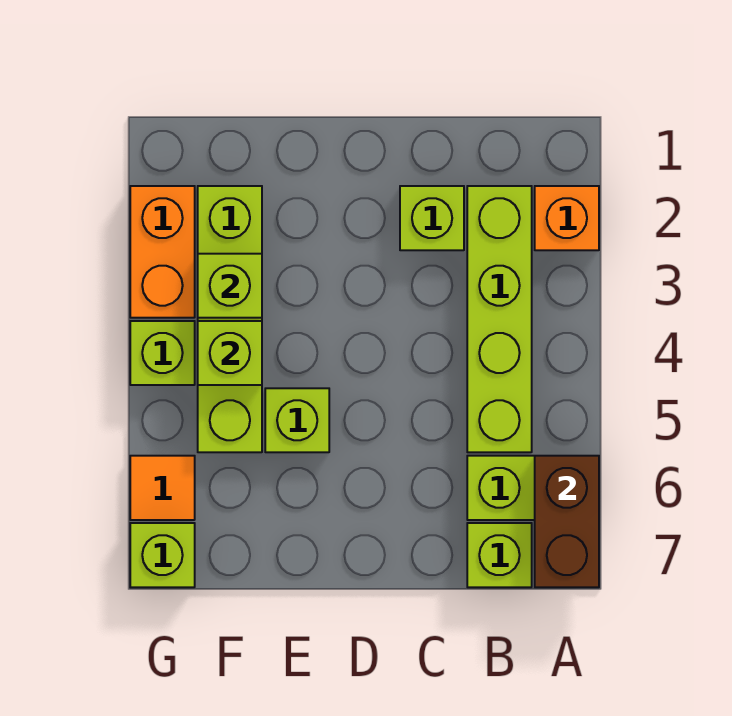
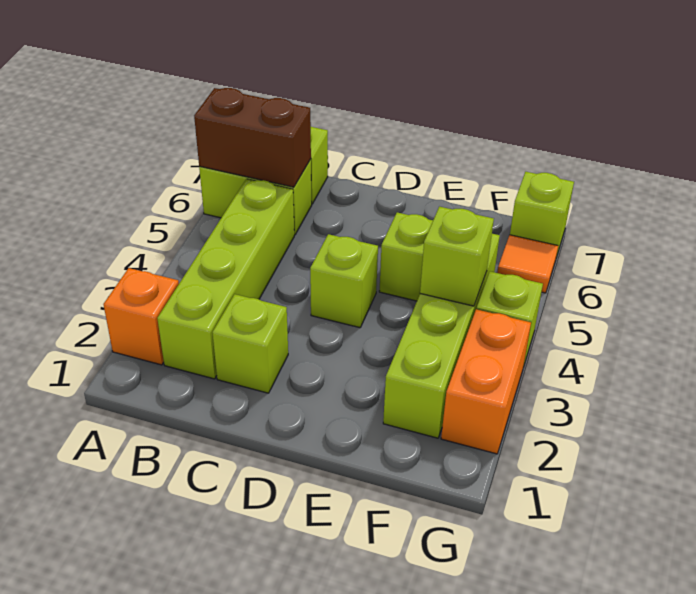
brown 1x2 brick [535,456,599,587] -> brown 1x2 brick turned to [194,88,311,187]
lime 1x1 brick [198,254,262,318] -> lime 1x1 brick moved to [310,234,378,328]

